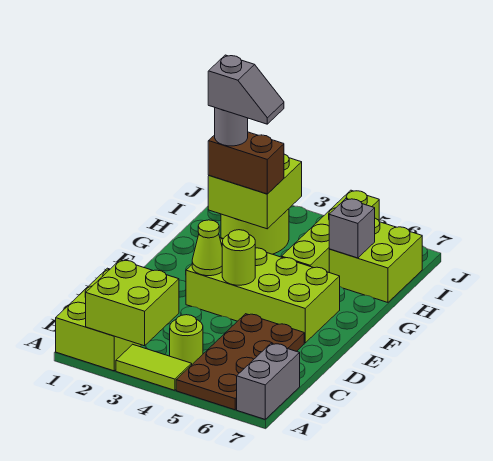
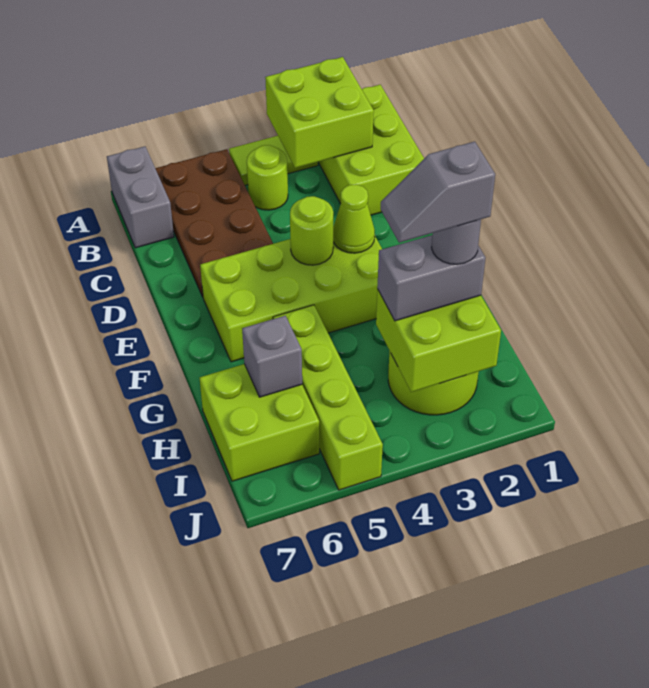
brown 1x2 brick [208,132,284,194] -> grey 1x2 brick [377,235,485,321]

